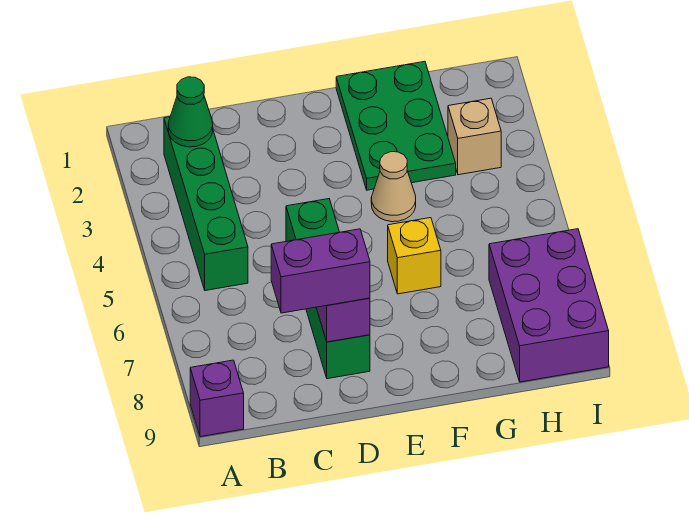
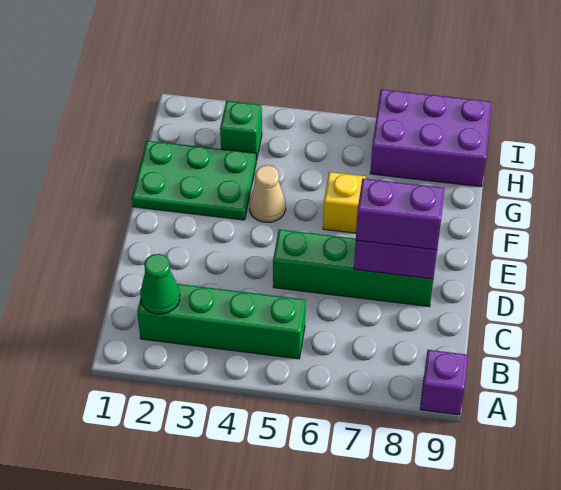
purple 1x2 brick [271,229,370,313] -> purple 1x2 brick turned to [356,178,445,250]
tan 1x1 brick [448,98,501,175] -> green 1x1 brick [220,101,262,161]

